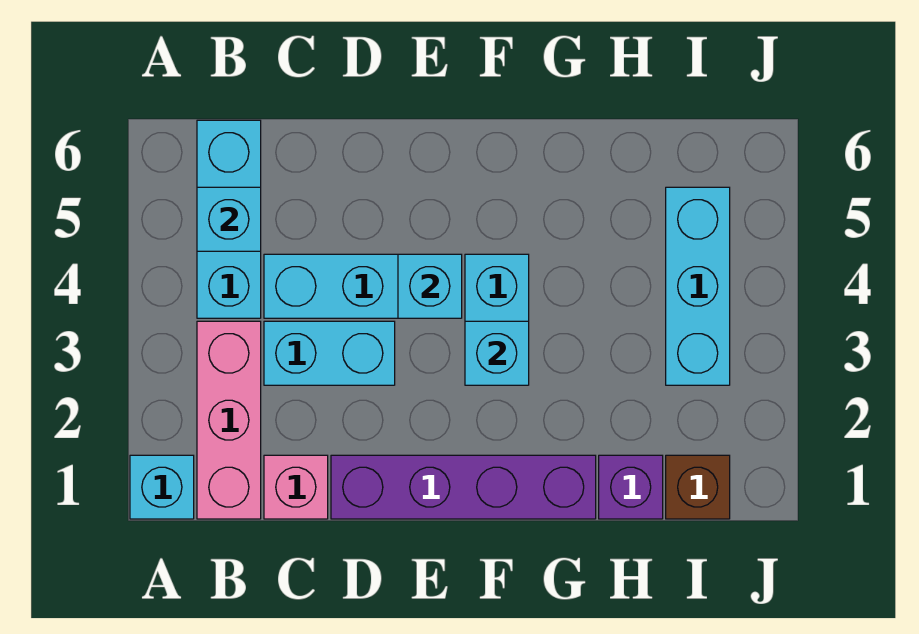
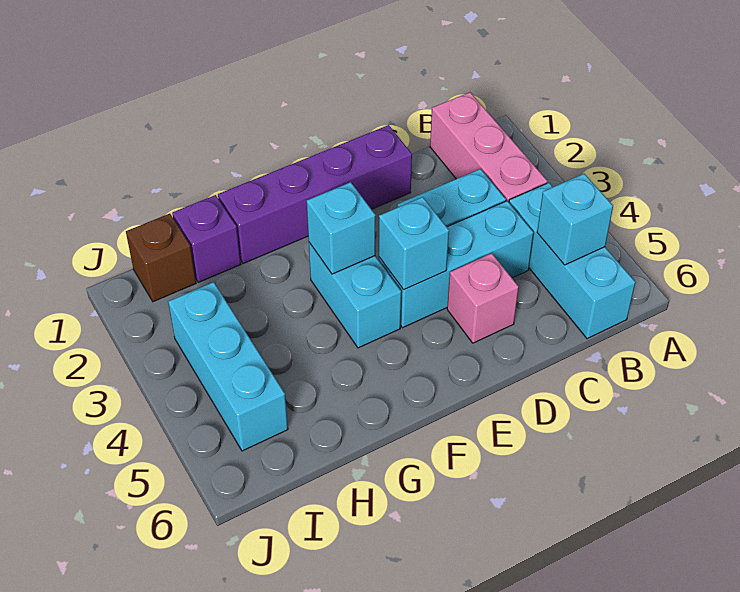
cyan 1x1 brick [130,455,194,519] -> none
pink 1x1 brick [264,455,328,519] -> pink 1x1 brick moved to [447,253,519,343]

